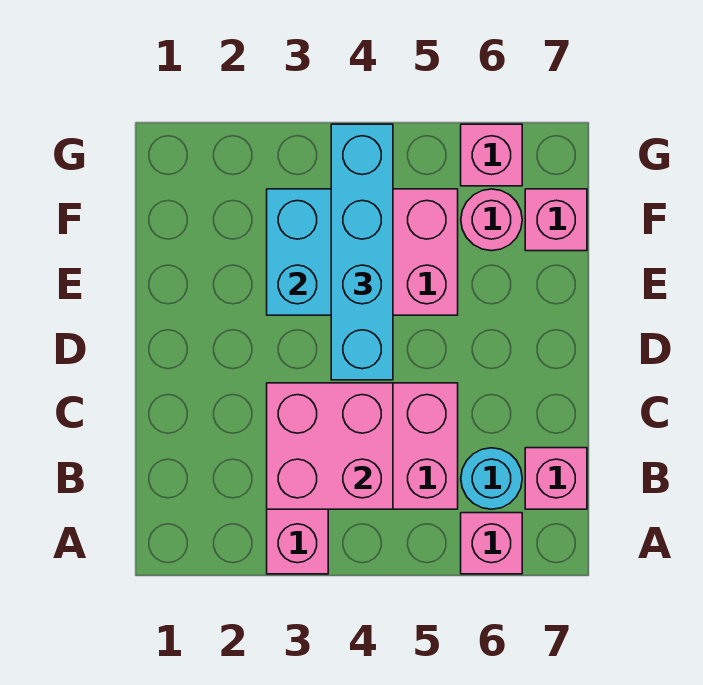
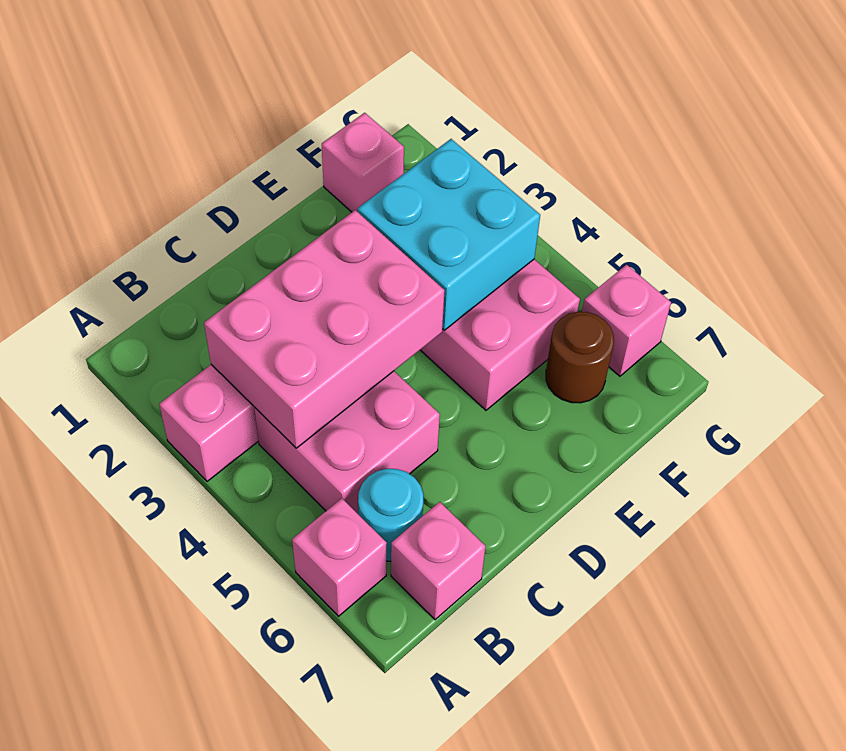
pink 2x2 brick [267,383,393,509] -> pink 2x3 brick [204,210,445,448]
cyan 1x4 brick [331,124,393,380] -> none
pink 1x1 round brick [461,189,522,251] -> brown 1x1 round brick [546,312,614,403]
pink 1x1 brick [525,189,587,251] -> pink 1x1 brick moved to [322,113,404,212]

